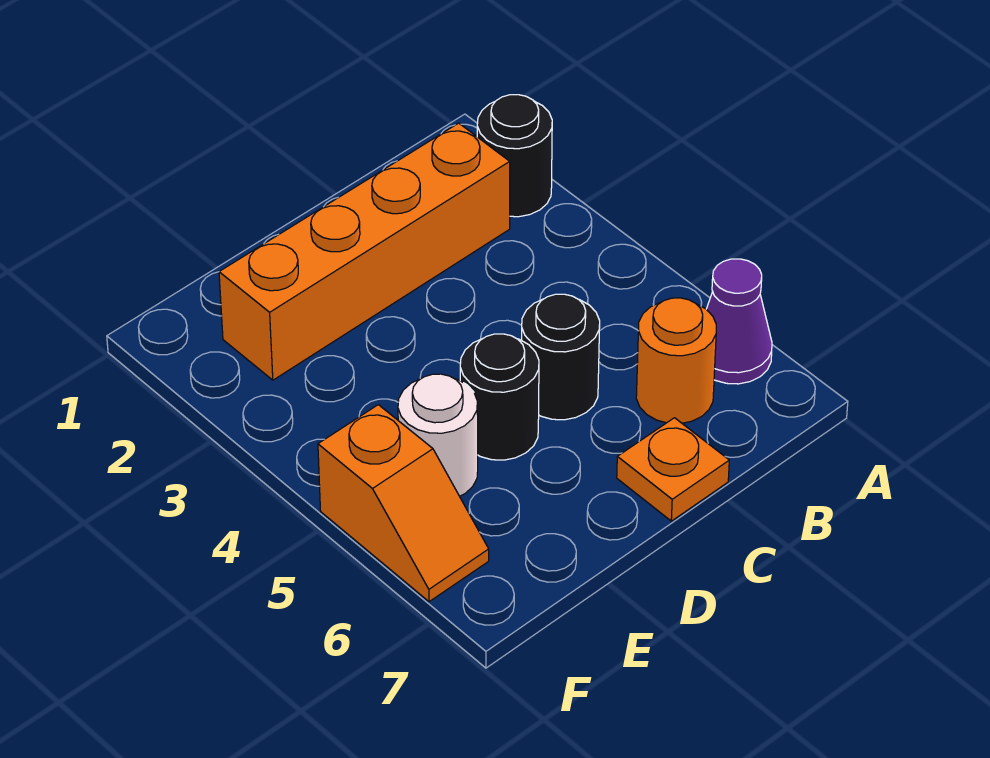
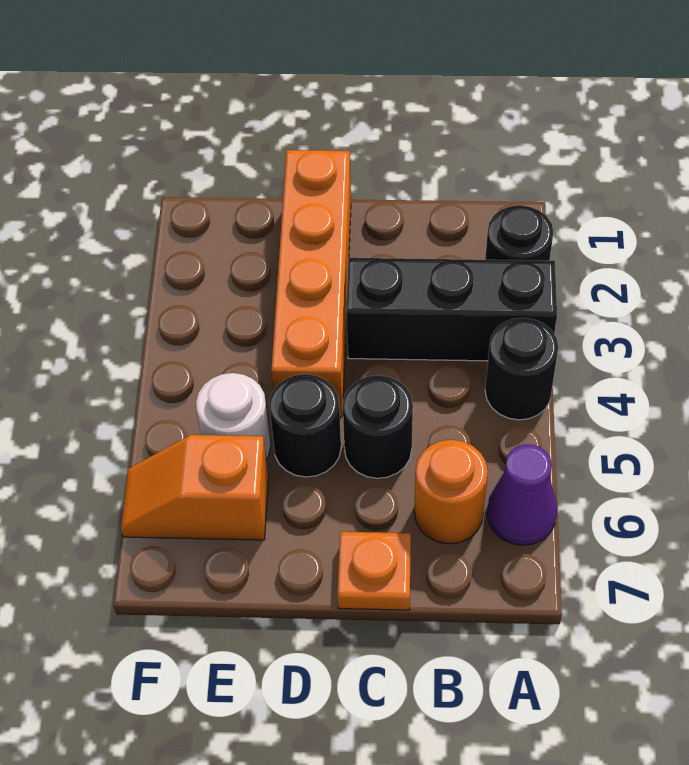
none -> black 1x3 brick [346,258,557,361]
none -> black 1x1 round brick [485,318,559,420]
orange 1x4 brick [219,123,510,380] -> orange 1x4 brick turned to [271,150,351,417]
orange 1x2 slope [318,405,489,602] -> orange 1x2 slope turned to [121,435,269,540]

